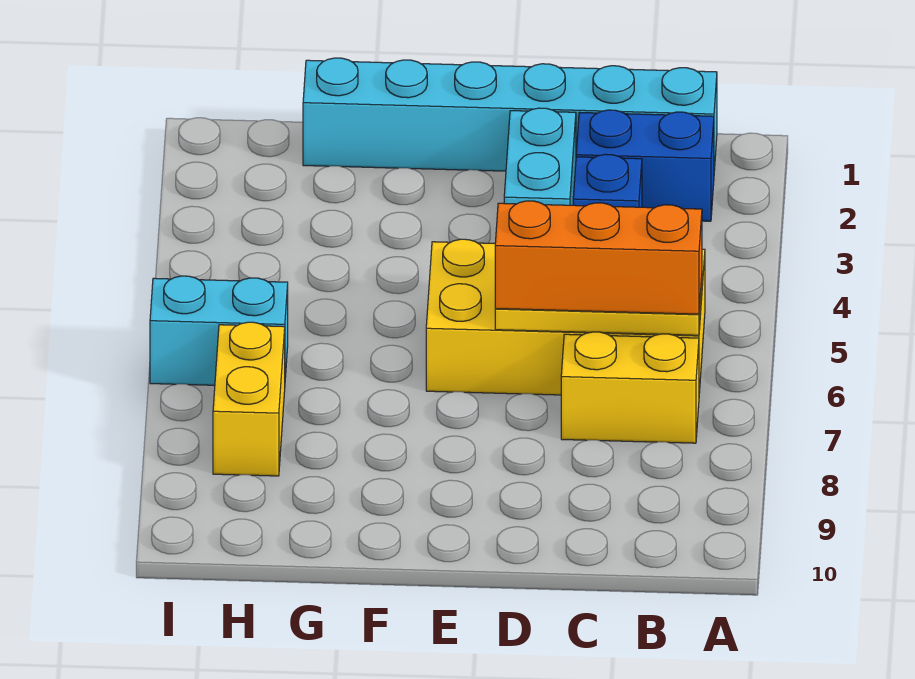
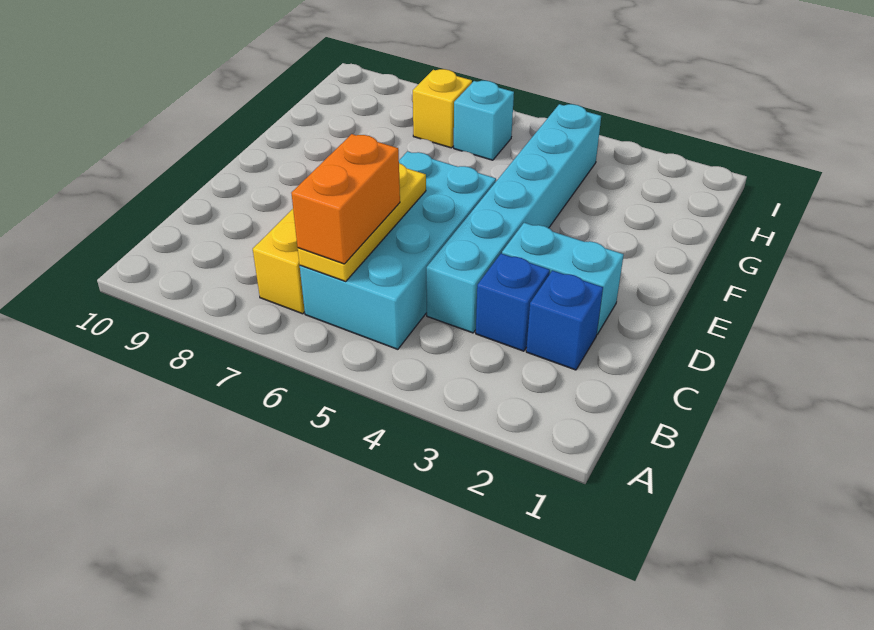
cyan 1x6 brick [303,58,717,171] -> cyan 1x6 brick moved to [426,104,601,333]
blue 1x2 brick [576,110,714,221] -> blue 1x1 brick [526,271,603,370]
yellow 2x4 brick [426,239,705,395] -> cyan 2x4 brick [300,151,496,349]
orange 1x3 brick [495,201,702,314] -> orange 1x2 brick [291,134,400,264]
cyan 1x2 brick [150,276,288,385] -> cyan 1x1 brick [454,81,514,160]
yellow 1x2 brick [213,322,285,476] -> yellow 1x1 brick [413,69,472,148]

